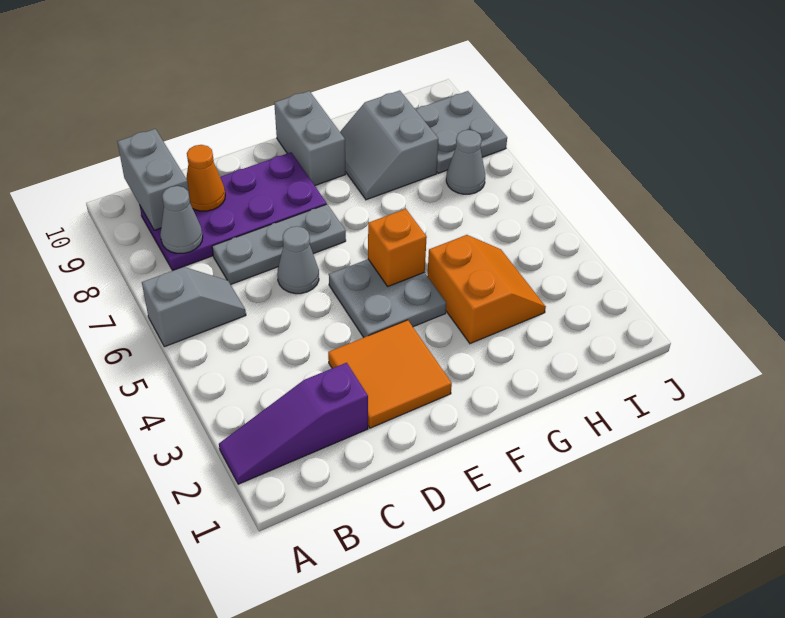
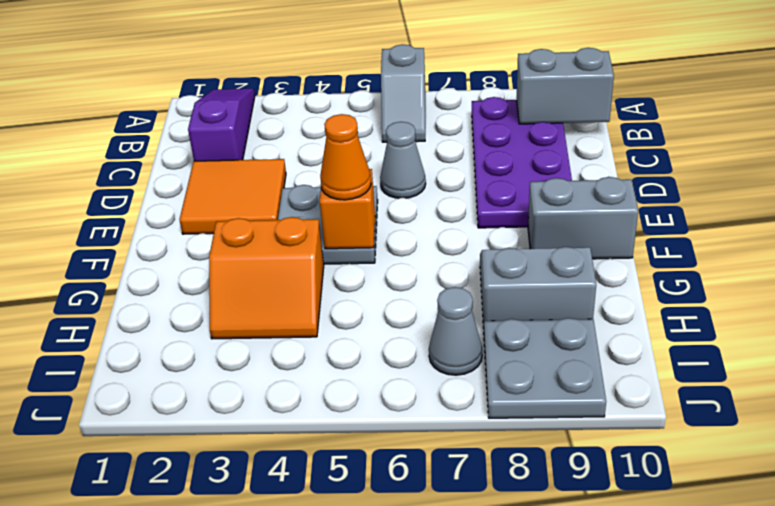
grey 1x1 cone [160,186,203,253] -> none
grey 1x3 plate [212,204,346,284] -> none
orange 1x1 cone [186,145,225,211] -> orange 1x1 cone moved to [320,114,371,200]

